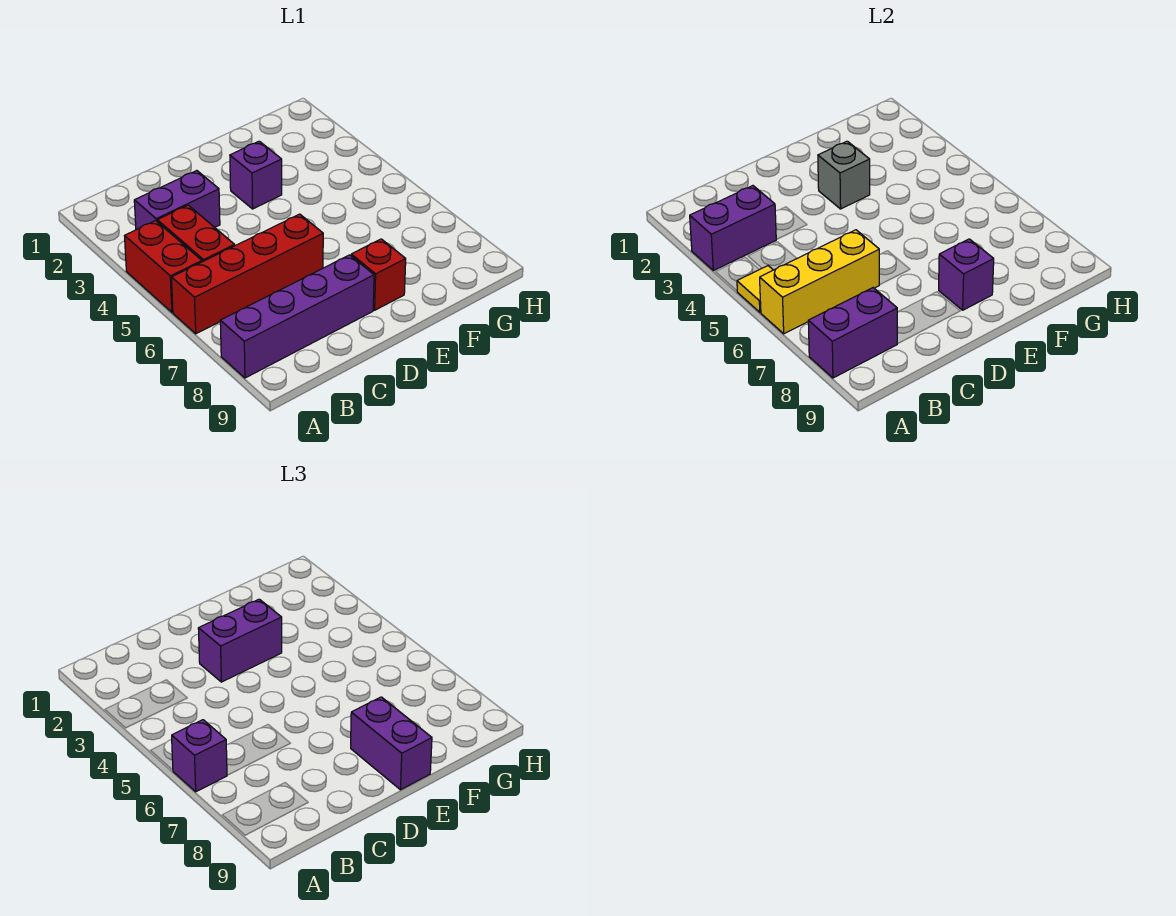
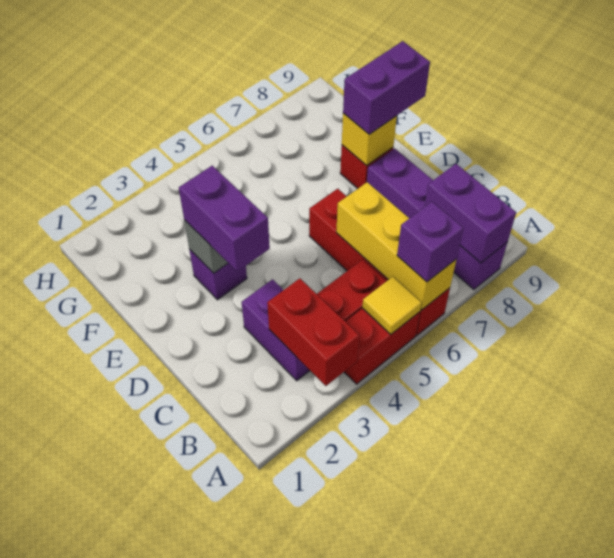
purple 1x2 brick [690,186,777,271] -> red 1x2 brick [267,278,359,386]
purple 1x1 brick [939,239,994,310] -> yellow 1x1 brick [342,113,397,166]

